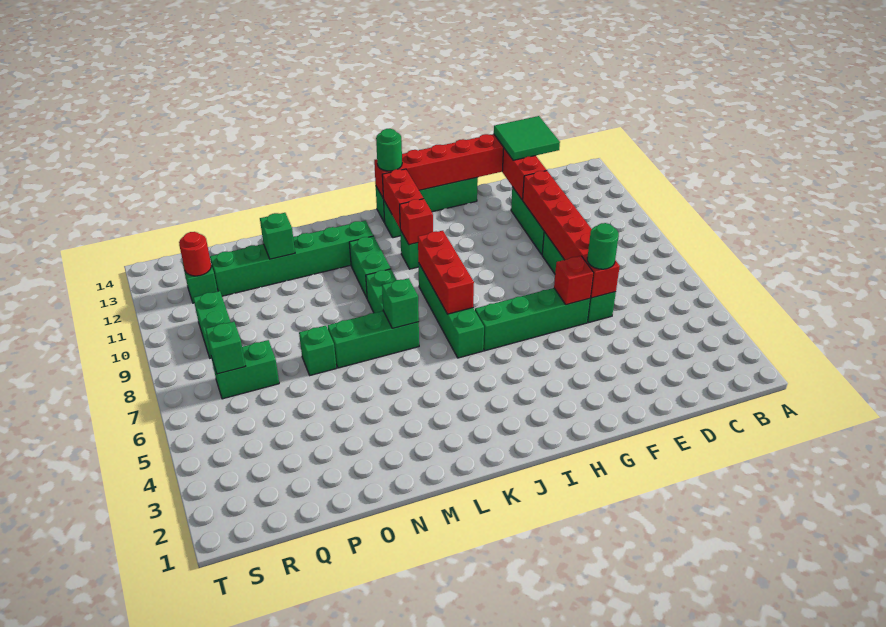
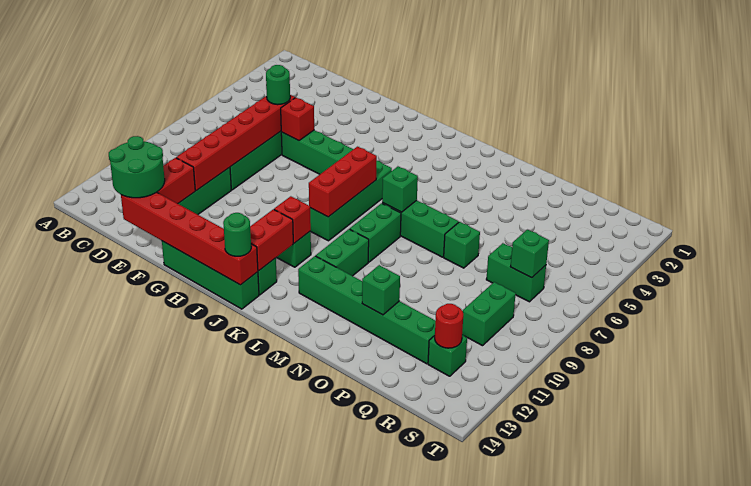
green 2x2 tile [494,116,560,160] -> green 2x2 round brick [109,136,165,198]

